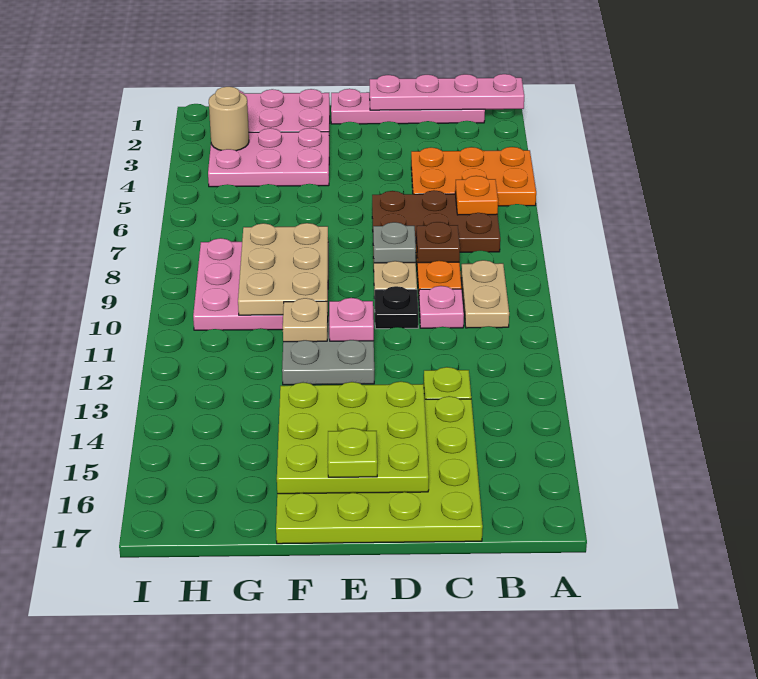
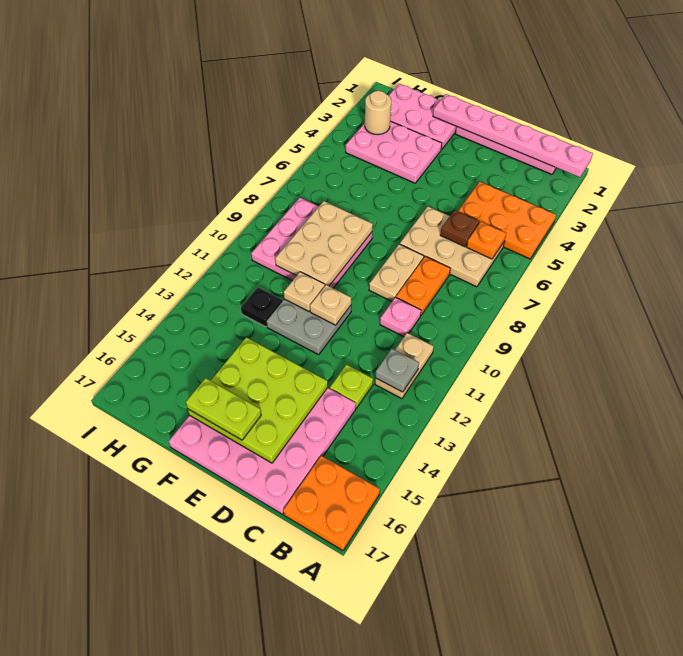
pink 1x4 plate [370,74,524,110] -> pink 1x6 plate [433,94,593,177]
none -> orange 2x2 plate [283,456,380,551]
brown 2x3 plate [372,190,500,252] -> tan 2x3 plate [400,207,504,287]
tan 1x2 plate [461,260,509,328] -> tan 1x2 plate moved to [375,333,434,399]
brown 1x1 plate [416,222,460,263] -> brown 1x1 plate moved to [440,210,479,247]
lime 4x4 plate [276,396,483,544] -> pink 4x4 plate [169,388,356,514]
grey 1x1 plate [373,222,416,263] -> grey 1x1 plate moved to [375,349,419,392]
black 1x1 plate [375,286,418,329] -> black 1x1 plate moved to [241,287,282,327]
pink 1x1 plate [329,298,374,341] -> tan 1x1 plate [310,285,351,325]
lime 1x1 plate [328,428,377,477] -> lime 1x2 plate [186,378,261,440]

